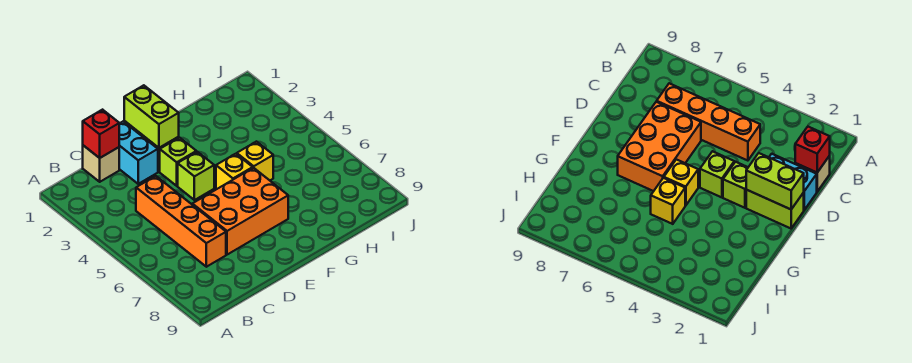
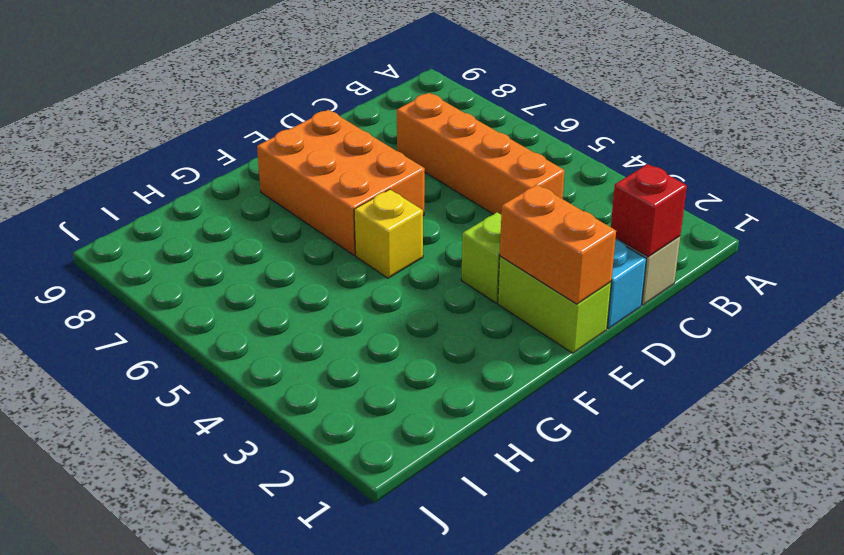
orange 2x3 brick [192,168,288,255] -> orange 2x3 brick turned to [257,110,425,255]
lime 1x2 brick [124,85,179,148] -> orange 1x2 brick [500,184,616,304]
lime 1x1 brick [178,152,214,200] -> none
yellow 1x1 brick [237,142,273,180] -> none

